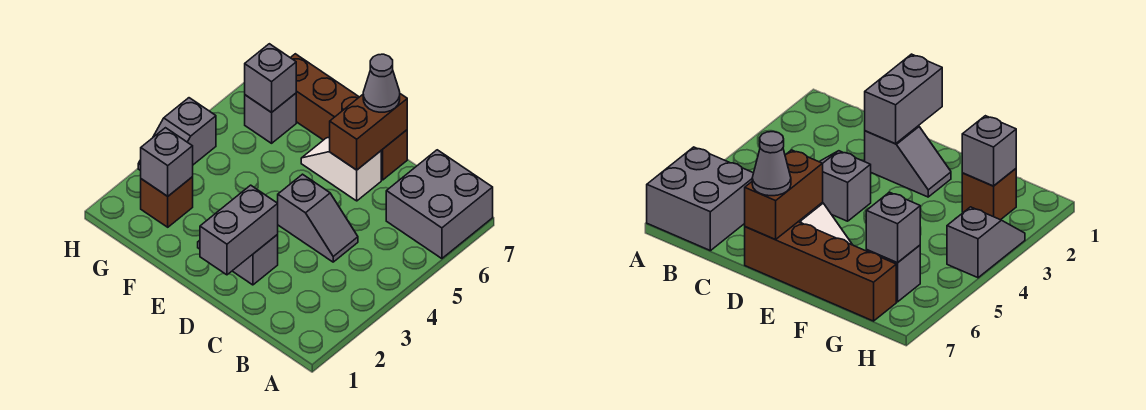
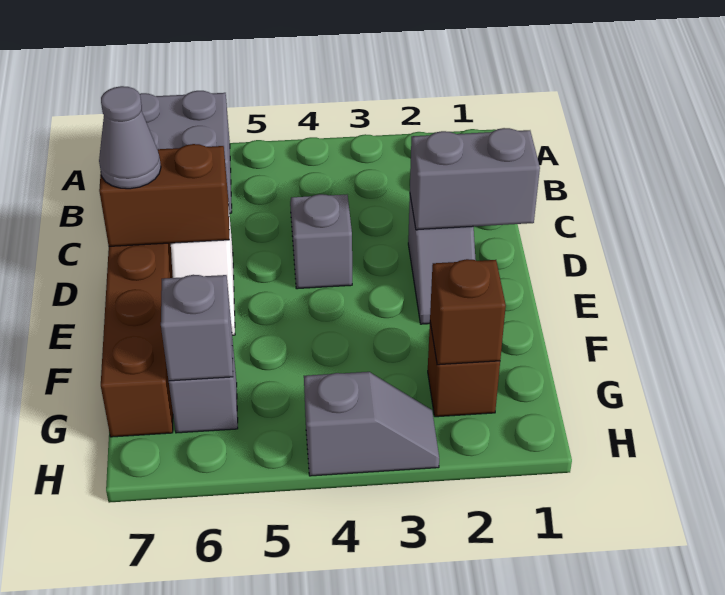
grey 1x1 brick [141,128,193,196] -> brown 1x1 brick [430,259,506,365]

